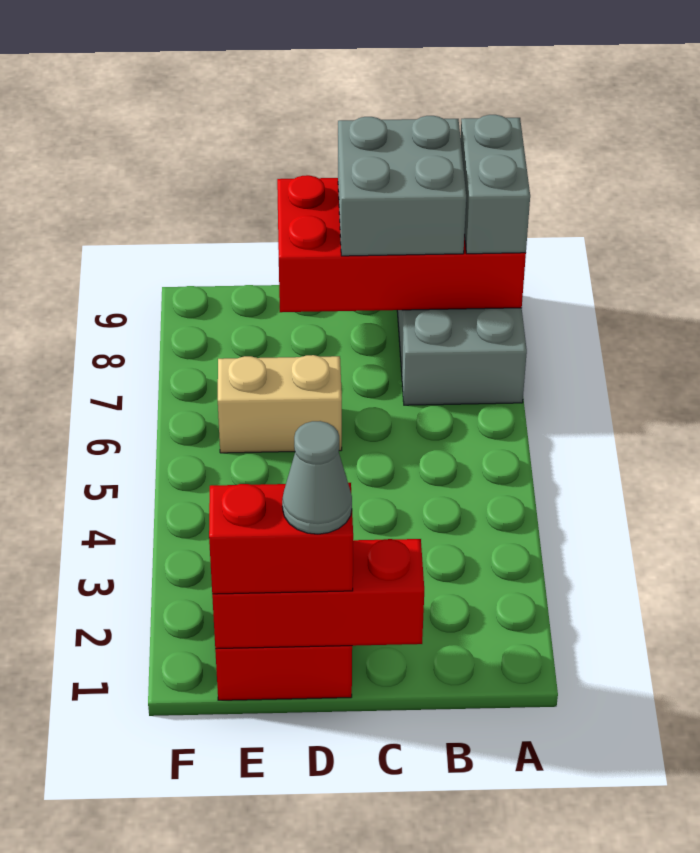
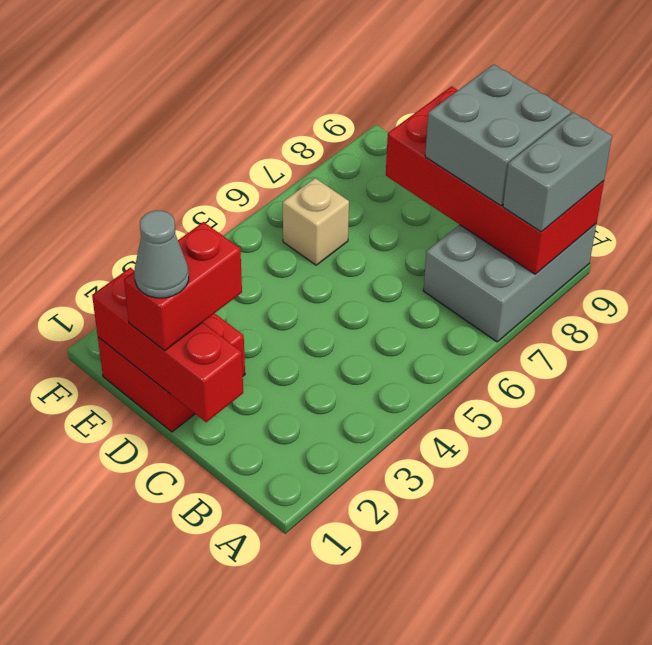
red 1x2 brick [209,483,353,594] -> red 1x2 brick turned to [124,222,242,350]
tan 1x2 brick [218,355,342,453] -> tan 1x1 brick [283,178,349,265]

